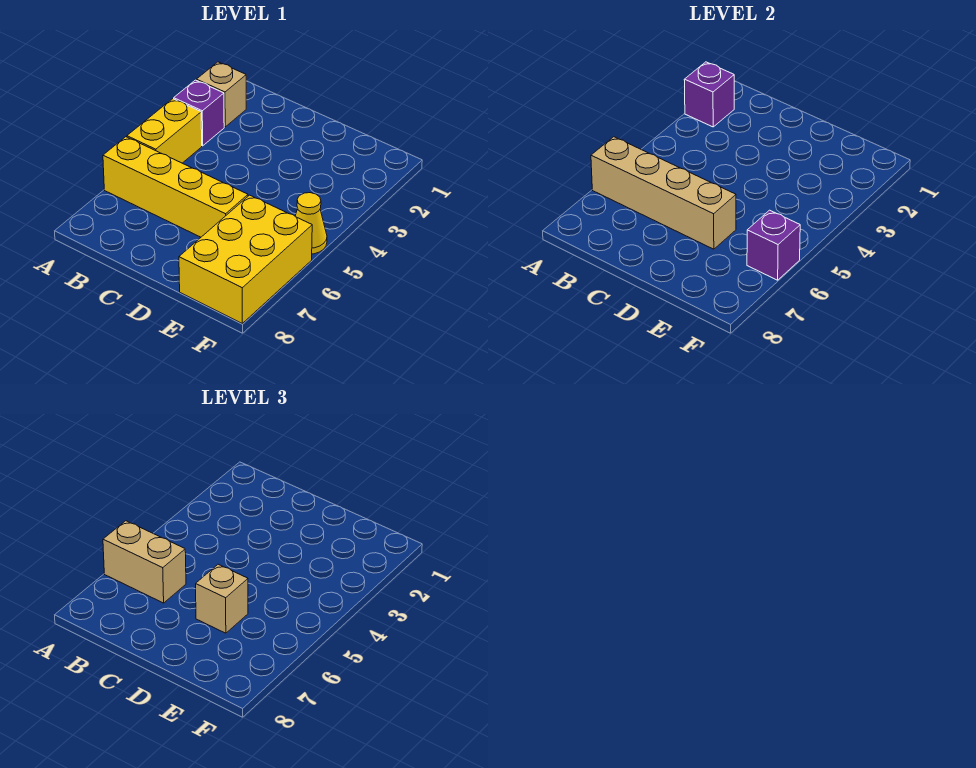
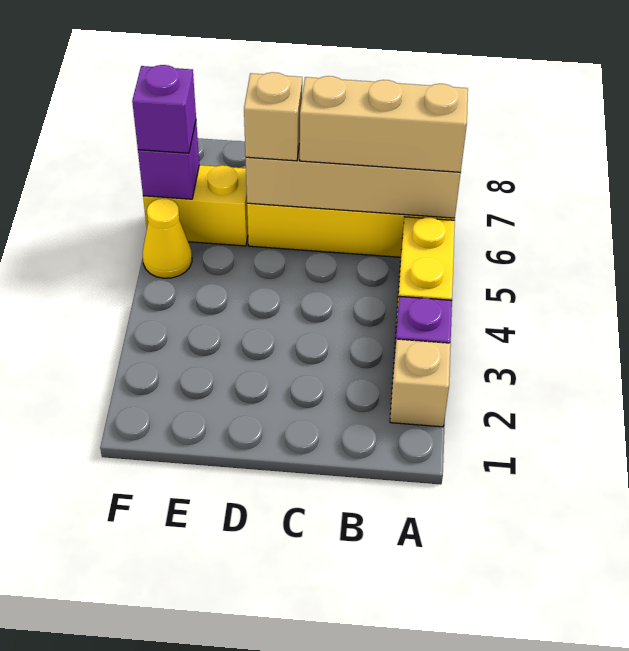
purple 1x1 brick [684,62,734,127] -> purple 1x1 brick moved to [132,65,196,153]
tan 1x2 brick [103,521,186,603] -> tan 1x3 brick [300,76,468,172]
yellow 2x3 brick [179,195,312,323] -> yellow 1x2 brick [143,165,248,246]

